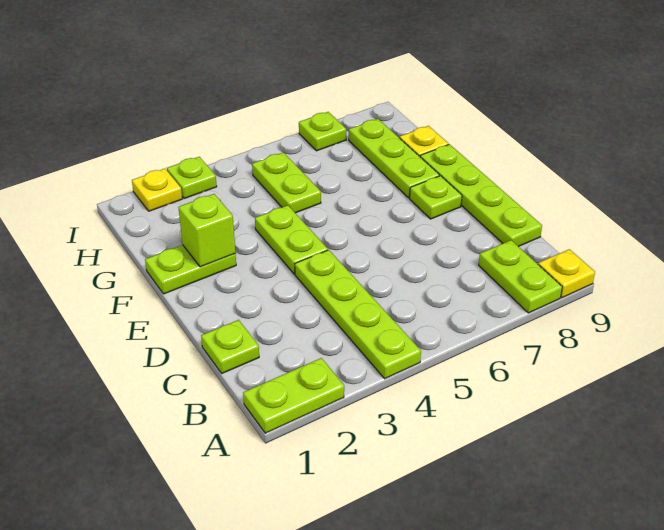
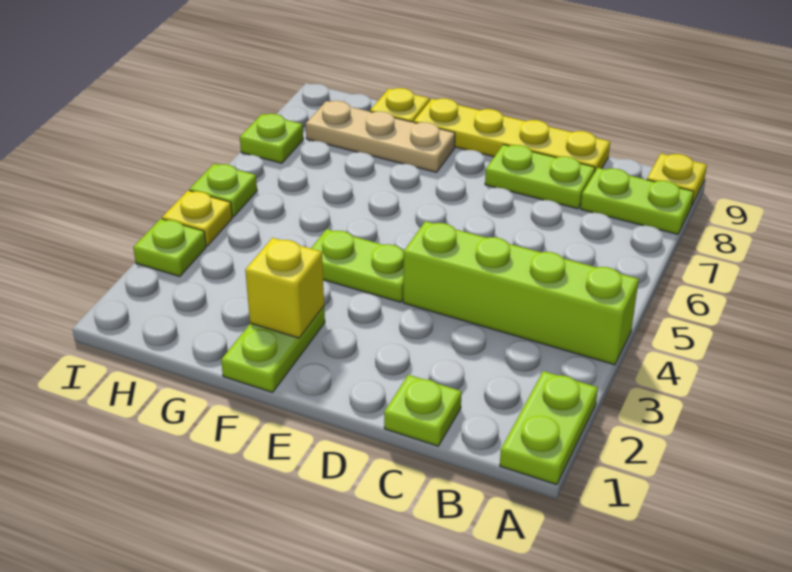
lime 1x4 plate [295,250,421,379] -> lime 1x4 brick [403,221,639,365]
lime 1x4 plate [420,144,542,247] -> yellow 1x4 plate [414,98,610,171]
lime 1x1 plate [410,176,462,219] -> lime 1x1 plate moved to [189,164,257,217]
lime 1x1 brick [178,194,235,267] -> yellow 1x1 brick [245,238,324,338]
lime 1x3 plate [349,119,439,198] -> tan 1x3 plate [306,101,455,172]
lime 1x2 plate [252,152,321,213] -> lime 1x2 plate moved to [485,144,595,209]
yellow 1x1 plate [132,169,182,211] -> yellow 1x1 plate moved to [162,190,232,246]

